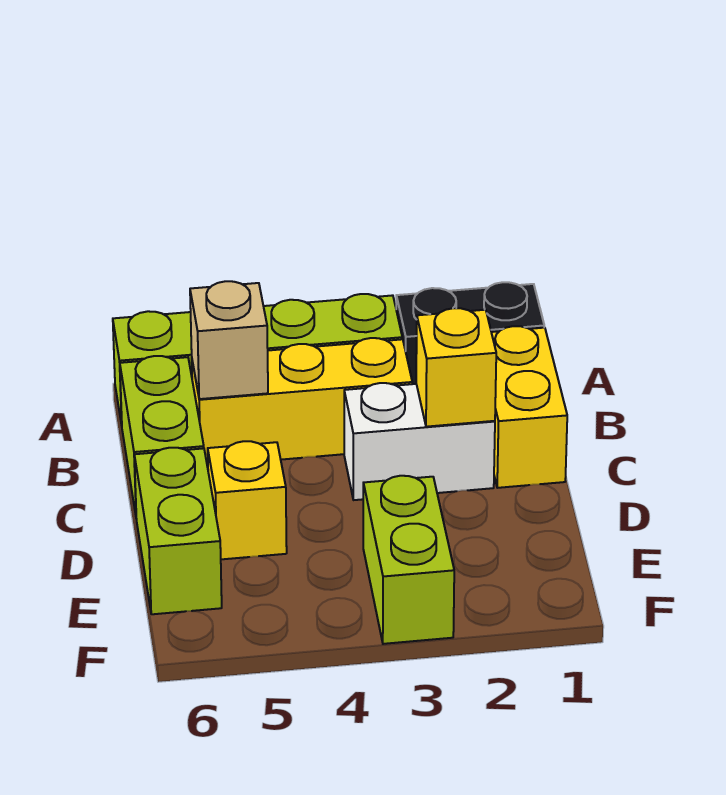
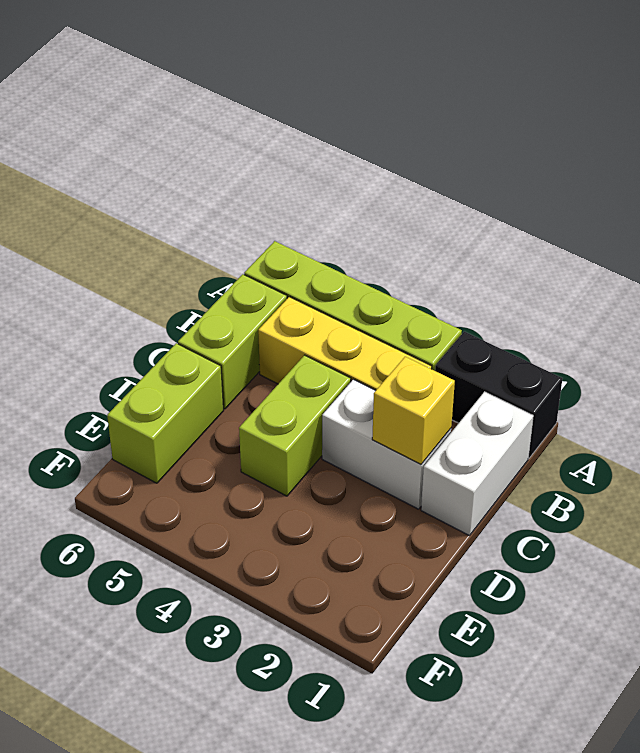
yellow 1x2 brick [491,326,567,488] -> white 1x2 brick [421,392,533,536]
tan 1x1 brick [190,281,268,399] -> none
yellow 1x1 brick [208,441,287,559] -> none
lime 1x2 brick [363,476,454,644] -> lime 1x2 brick moved to [239,355,351,496]

